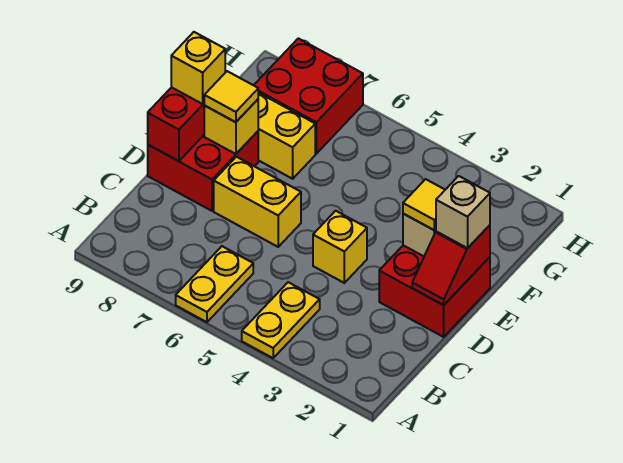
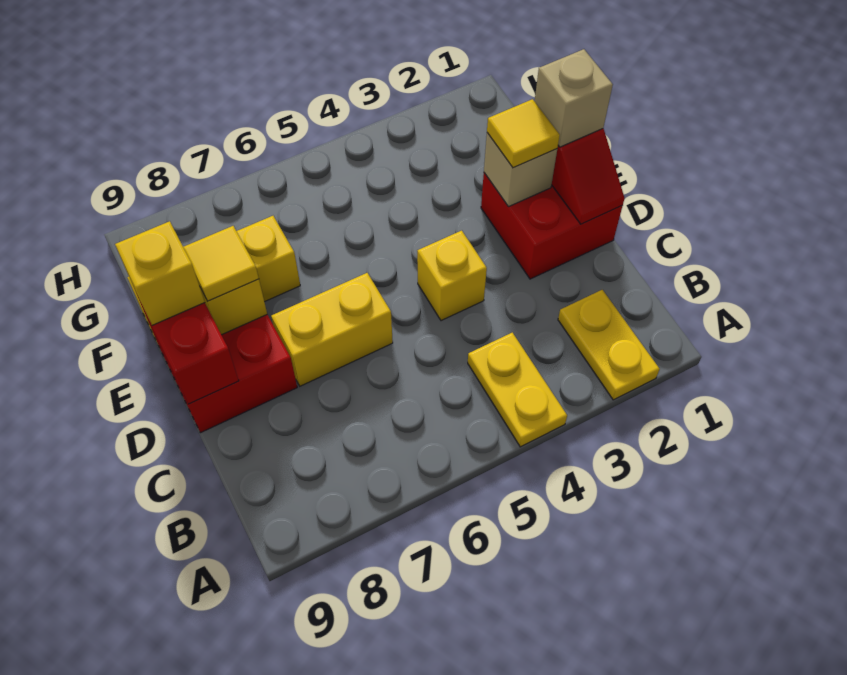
yellow 1x2 plate [176,246,253,322] -> yellow 1x2 plate moved to [558,290,660,400]
red 2x2 brick [254,38,363,154] -> none

